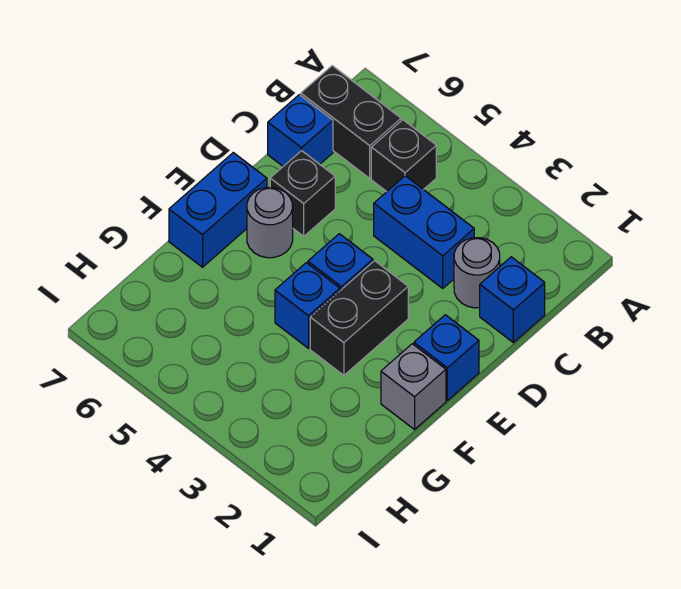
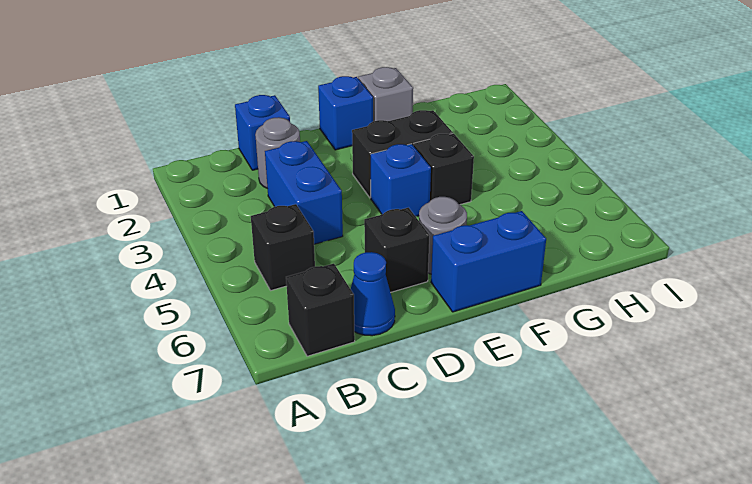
black 1x2 brick [301,66,401,178] -> black 1x1 brick [286,264,355,356]
blue 1x1 brick [268,95,333,166] -> blue 1x1 cone [351,252,395,336]
blue 1x1 brick [275,263,340,348] -> black 1x1 brick [414,133,474,205]

